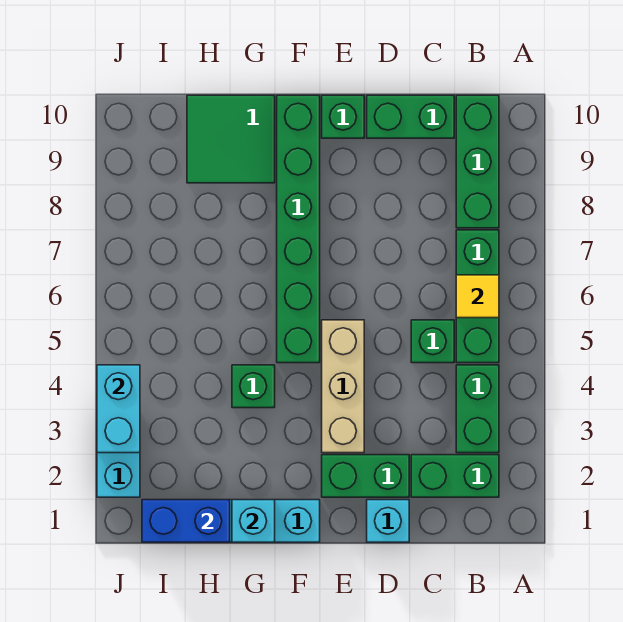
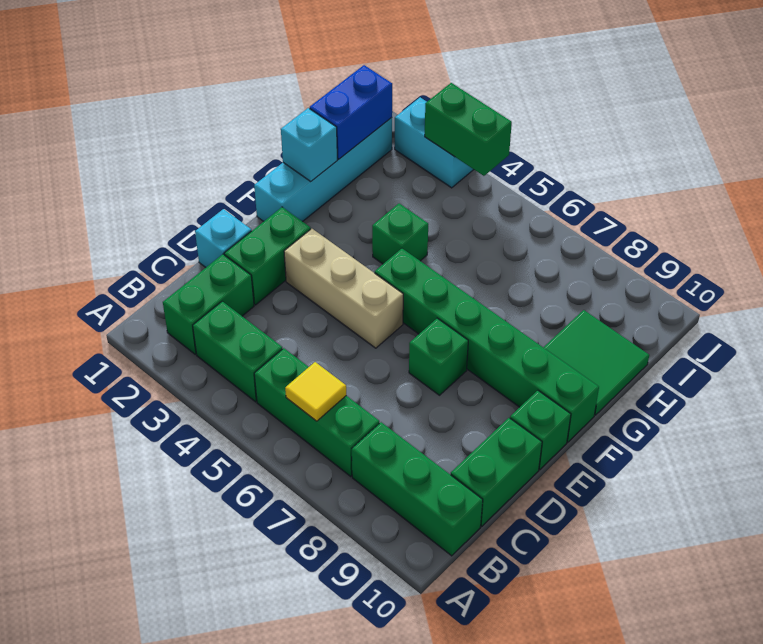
green 1x1 brick [411,320,454,363] -> green 1x1 brick moved to [409,318,468,395]
cyan 1x2 brick [97,365,140,453] -> green 1x2 brick [425,83,512,176]

